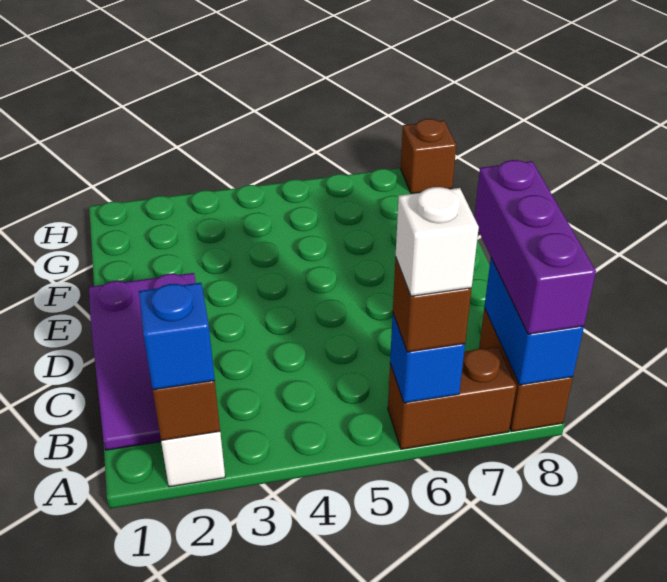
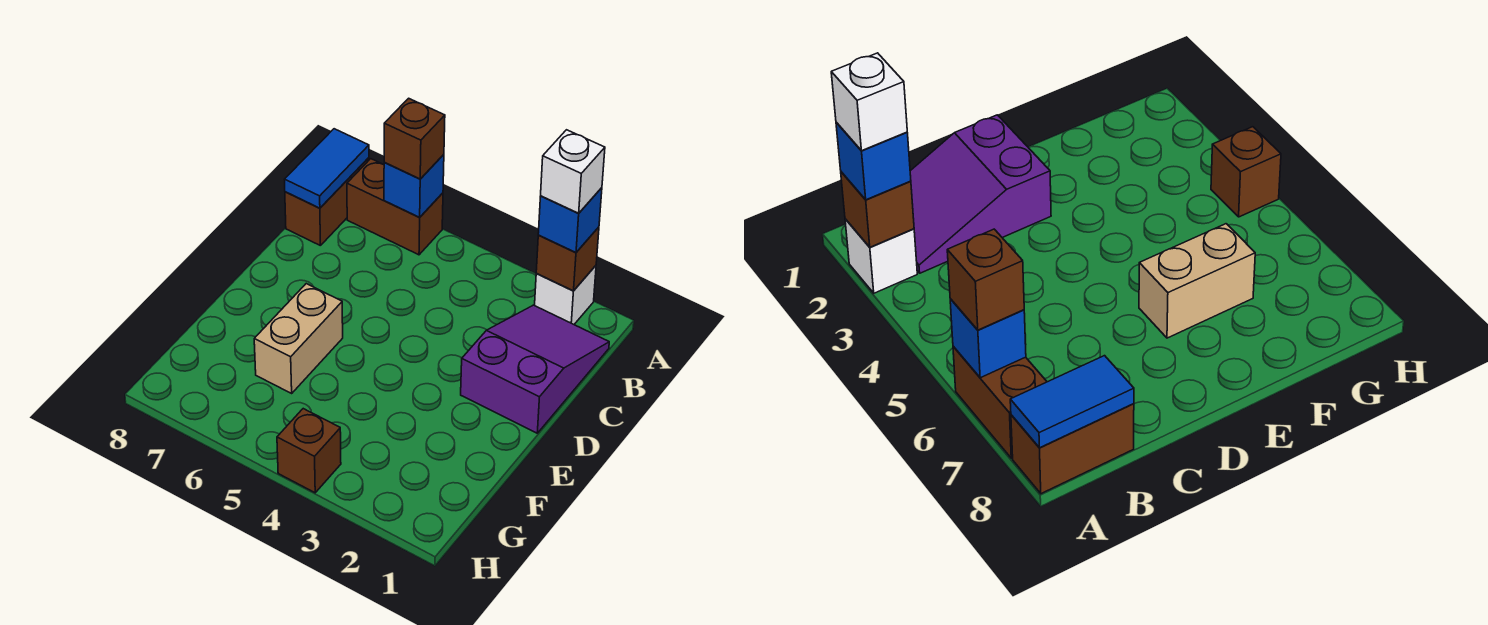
white 1x1 brick [396,187,479,296] -> white 1x1 brick moved to [541,130,605,213]
blue 1x2 brick [484,258,584,385] -> blue 1x2 tile [284,129,369,208]
purple 1x3 brick [474,160,596,334] -> none
none -> tan 1x2 brick [254,284,343,393]
brown 1x1 brick [401,119,456,194] -> brown 1x1 brick moved to [277,409,341,493]

